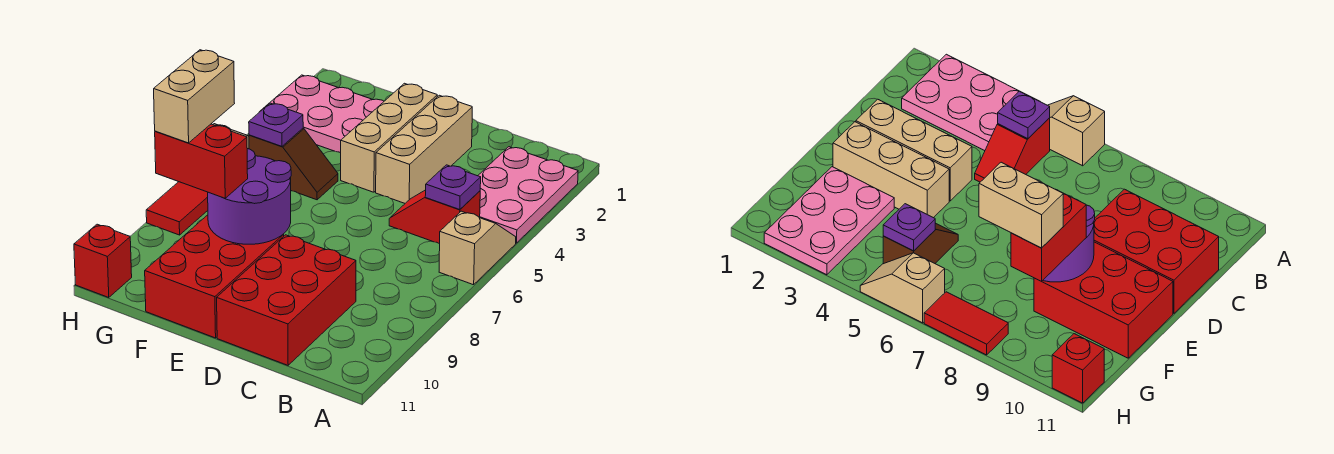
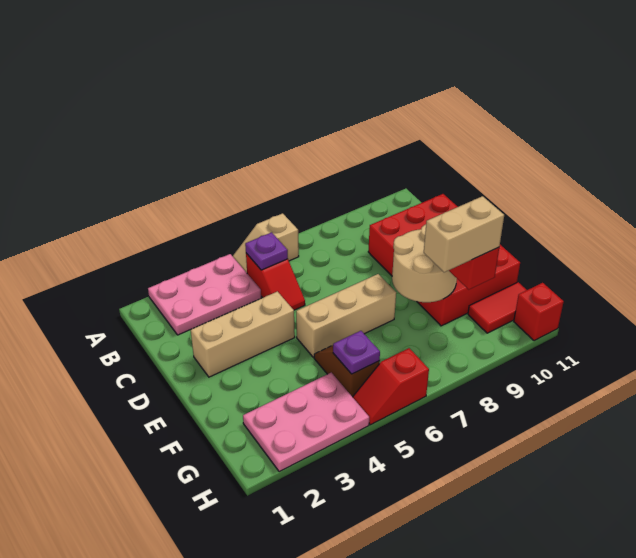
tan 1x3 brick [341,83,437,192] -> tan 1x3 brick moved to [296,274,396,357]
purple 2x2 round brick [208,149,291,244] -> tan 2x2 round brick [392,225,457,302]
pink 2x3 plate [261,75,384,153] -> pink 2x3 plate turned to [243,373,369,472]
tan 1x2 slope [860,253,945,323] -> red 1x2 slope [353,348,429,425]
red 1x2 tile [146,182,208,235] -> red 1x2 tile moved to [468,282,526,333]

